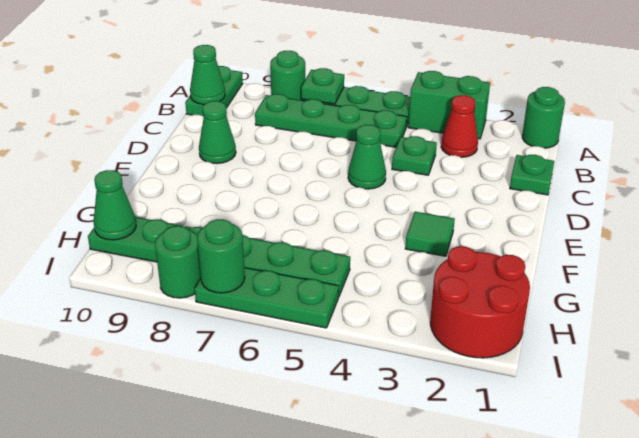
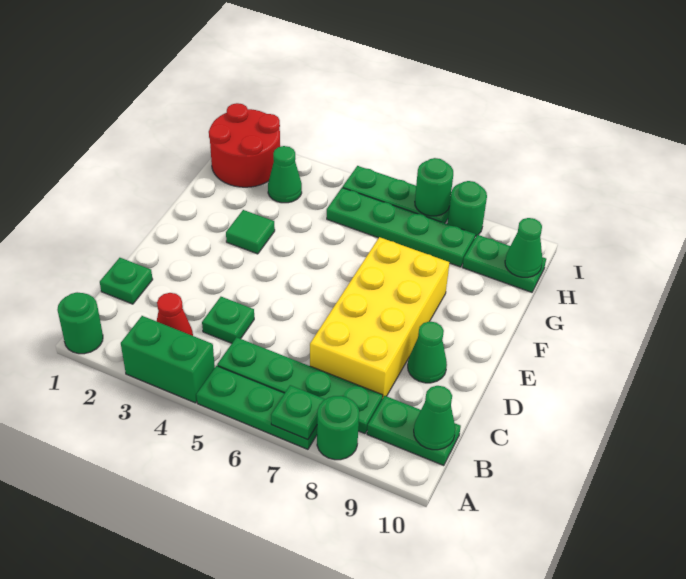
green 1x2 plate [185,66,243,116] -> green 1x2 plate turned to [367,396,461,466]
none -> yellow 2x4 brick [310,237,450,399]
green 1x1 cone [348,125,386,189] -> green 1x1 cone moved to [268,146,302,203]

